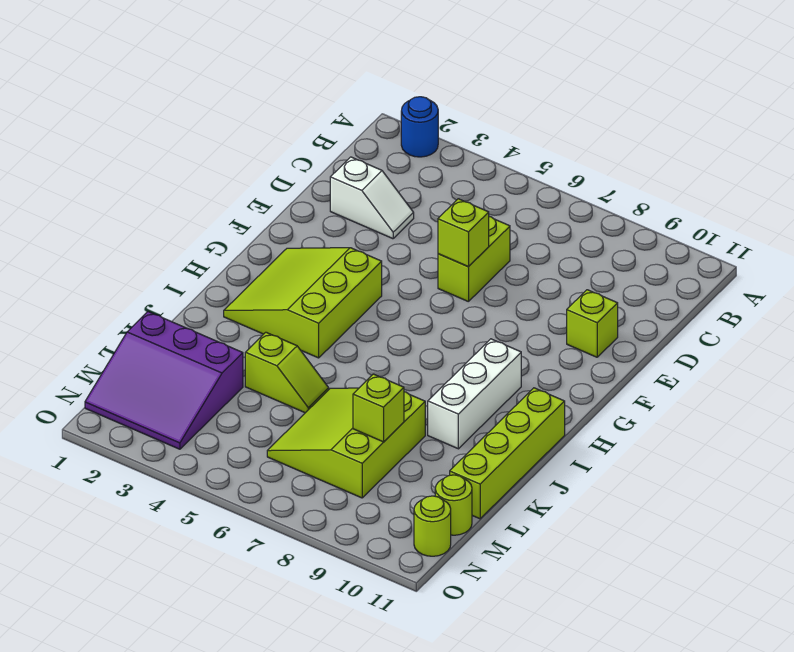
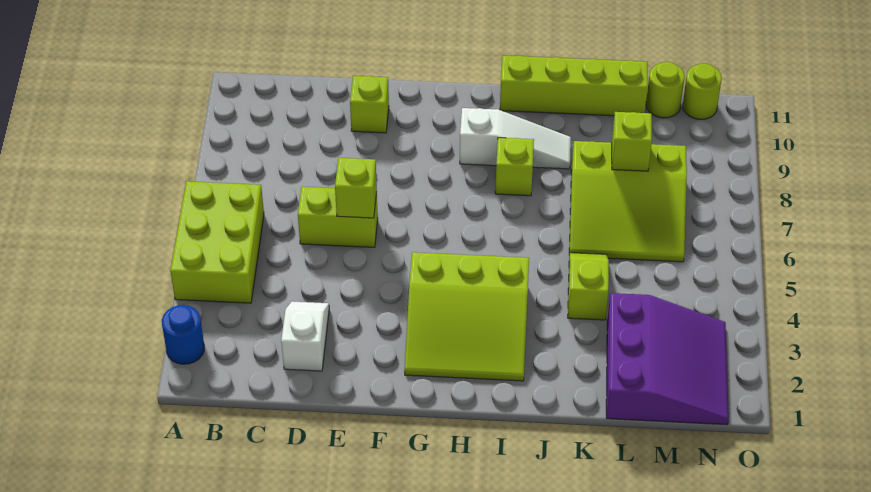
none -> lime 2x3 brick [170,181,264,303]
white 1x3 brick [428,339,521,449] -> white 1x3 slope [460,108,571,169]
none -> lime 1x1 brick [495,138,534,196]

